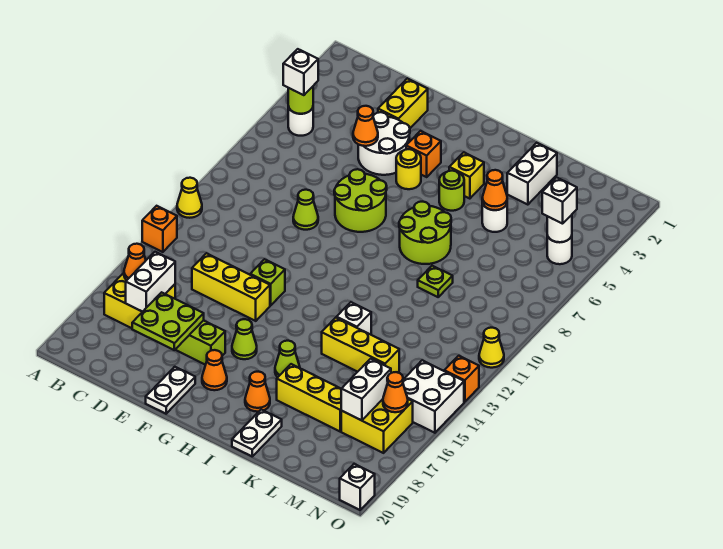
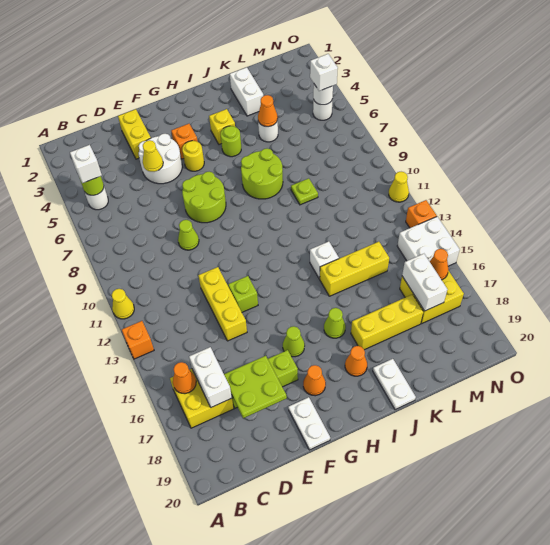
yellow 1x3 brick [192,253,270,321] -> yellow 1x3 brick turned to [198,267,247,341]
orange 1x1 cone [353,106,378,146] -> yellow 1x1 cone [143,140,163,172]
white 1x1 brick [340,464,375,510] -> none

